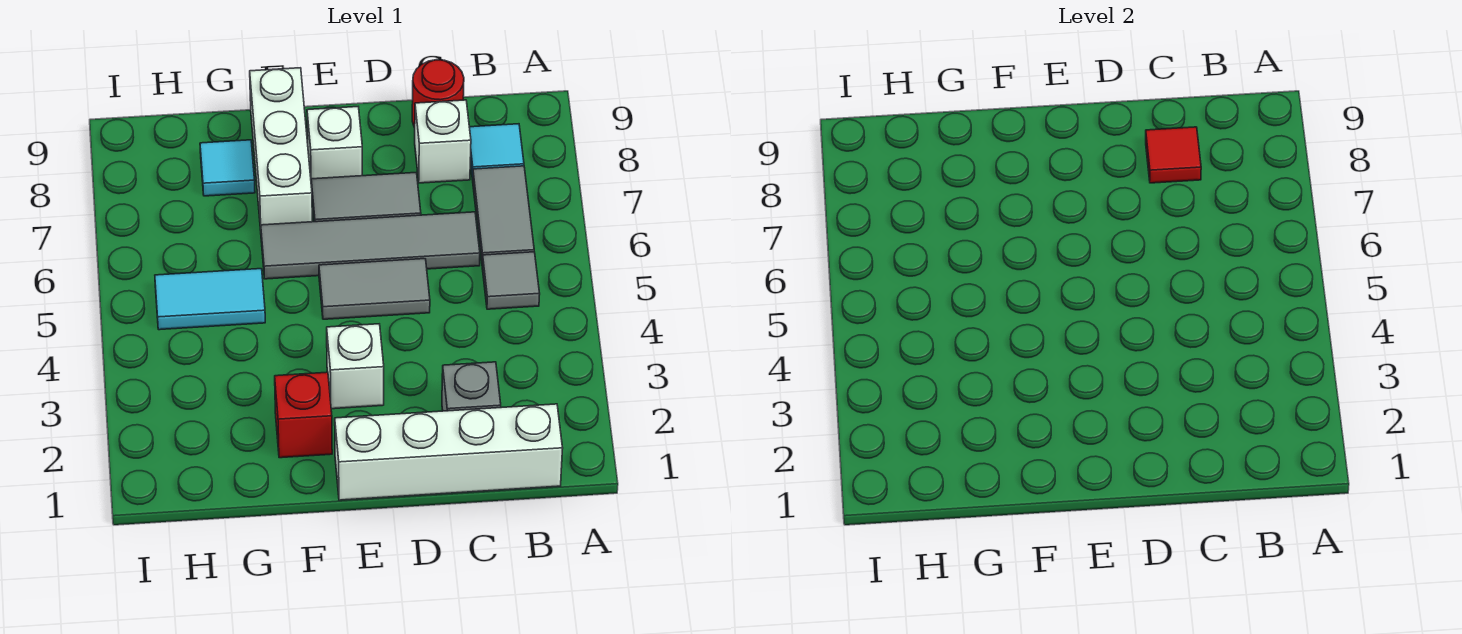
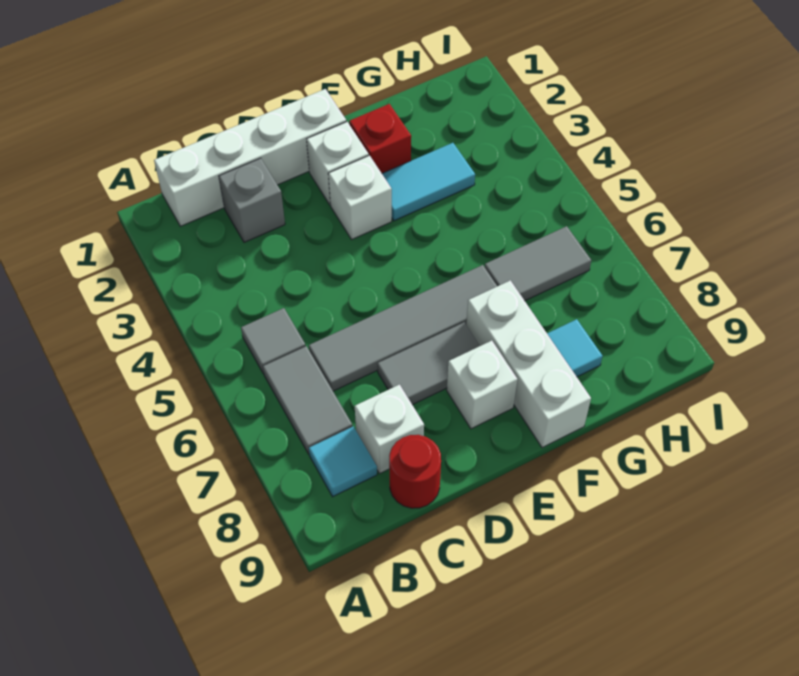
red 1x1 tile [1146,127,1201,183] -> none
grey 1x2 tile [319,259,430,319] -> grey 1x2 tile moved to [485,226,591,301]
none -> white 1x1 brick [307,122,369,205]
cyan 1x2 tile [155,269,265,330] -> cyan 1x2 tile moved to [382,143,475,221]

